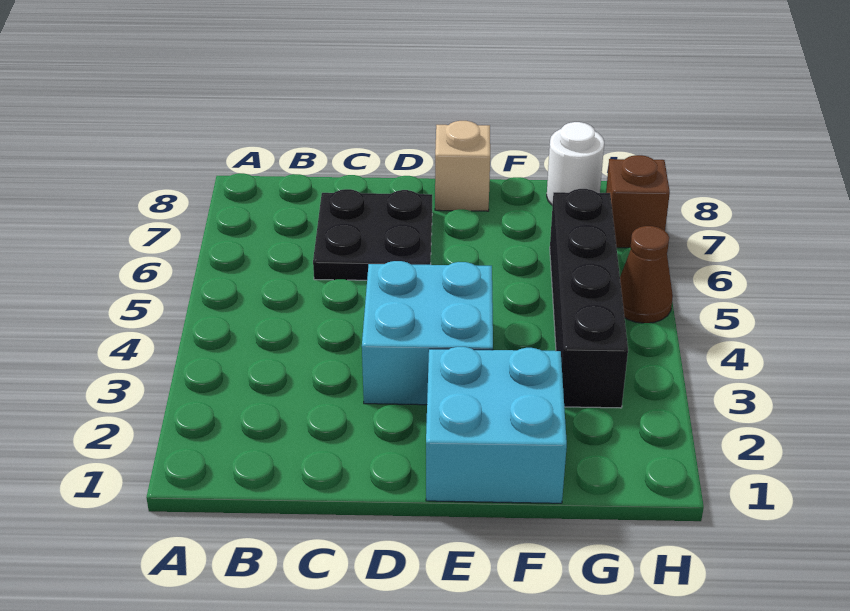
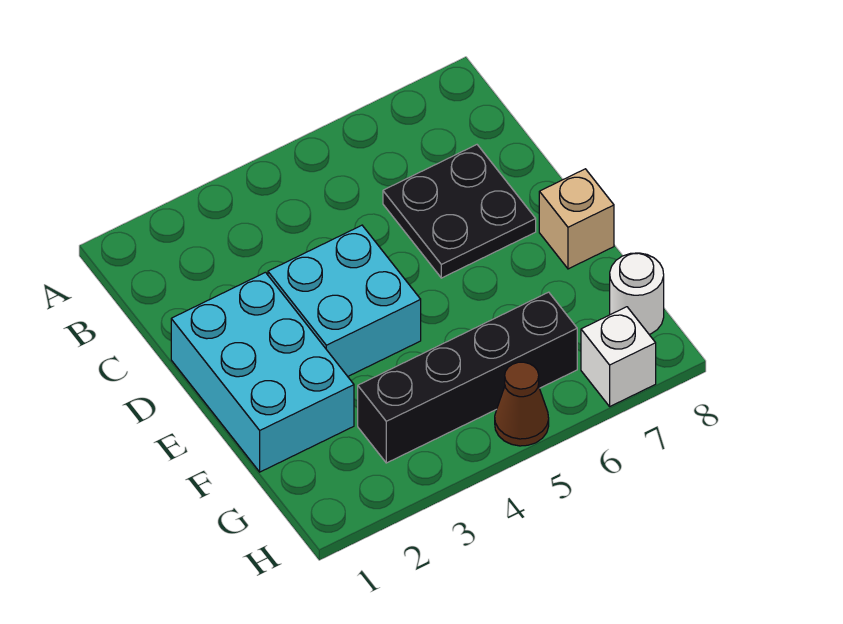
cyan 2x2 brick [426,347,567,503] -> cyan 2x3 brick [171,272,354,472]
brown 1x1 brick [606,155,670,248] -> white 1x1 brick [581,307,656,406]

